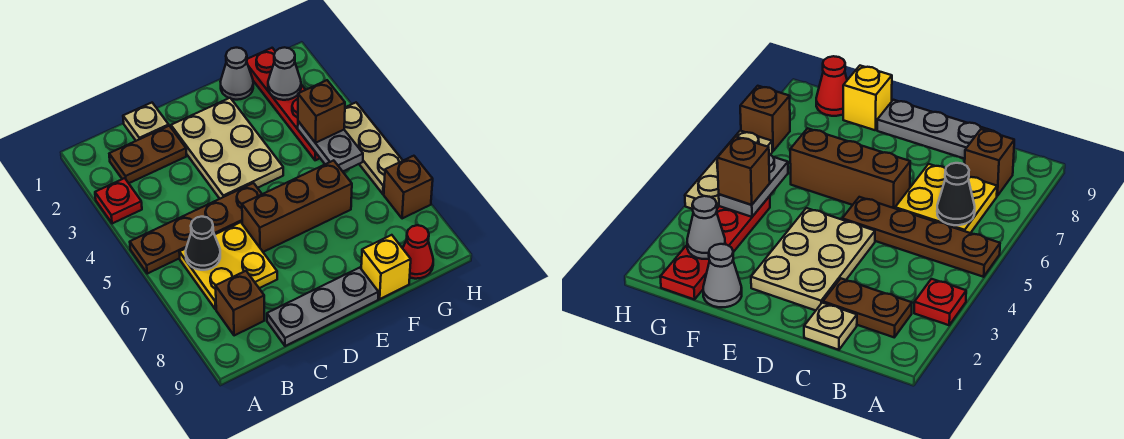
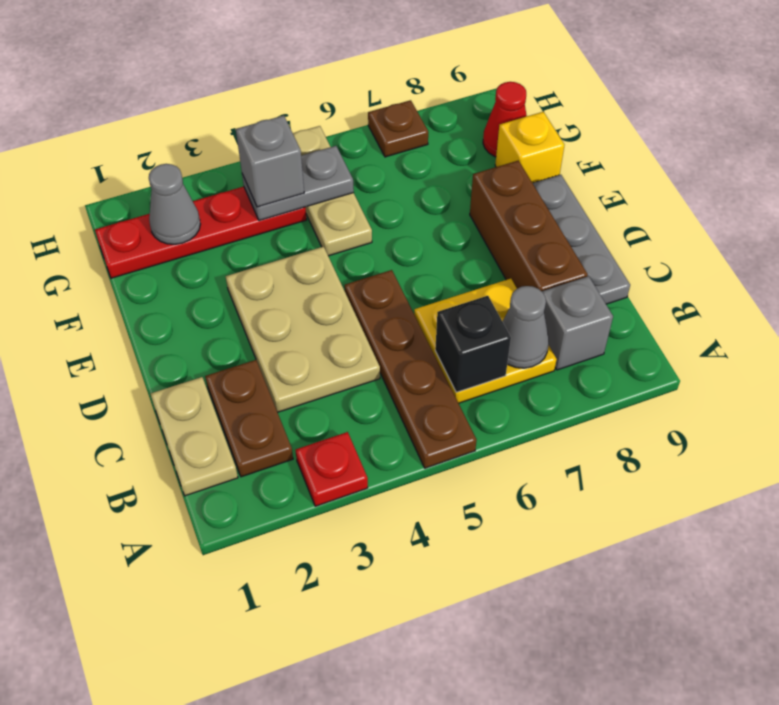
black 1x1 cone [186,217,220,270] -> black 1x1 brick [435,296,511,392]
brown 1x1 brick [216,271,264,336] -> grey 1x1 brick [542,276,613,370]
tan 1x1 plate [123,103,169,141] -> tan 1x2 plate [151,377,238,496]
tan 2x3 plate [171,98,283,199] -> tan 2x3 plate turned to [226,247,380,412]
brown 1x3 brick [242,160,352,252] -> brown 1x3 brick moved to [470,161,588,291]
grey 1x1 cone [220,48,253,100] -> grey 1x1 cone moved to [503,286,549,368]
brown 1x1 brick [298,80,345,143] -> grey 1x1 brick [236,116,304,207]
tan 1x3 plate [344,103,403,194] -> tan 1x3 plate turned to [293,126,372,256]
brown 1x1 brick [384,156,433,219] -> brown 1x1 plate [368,100,428,157]

